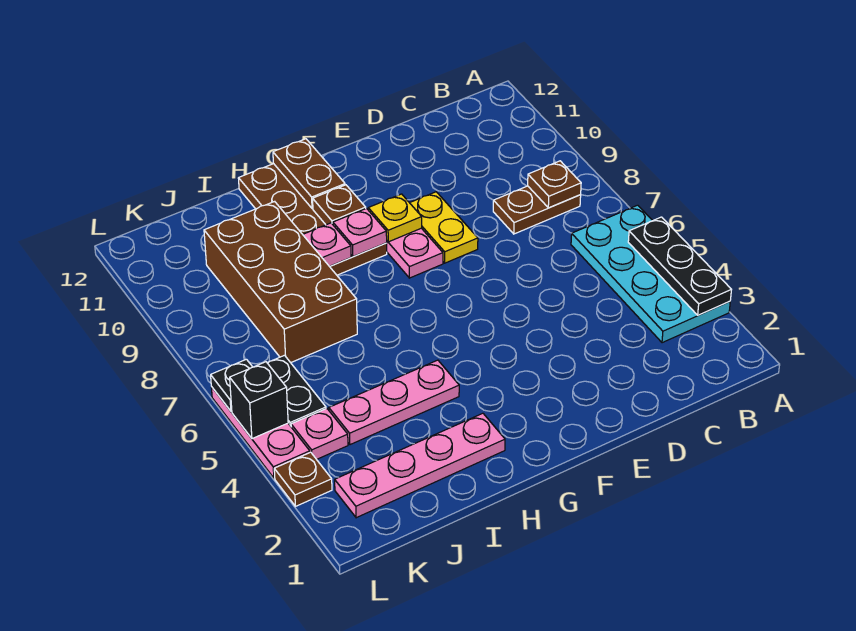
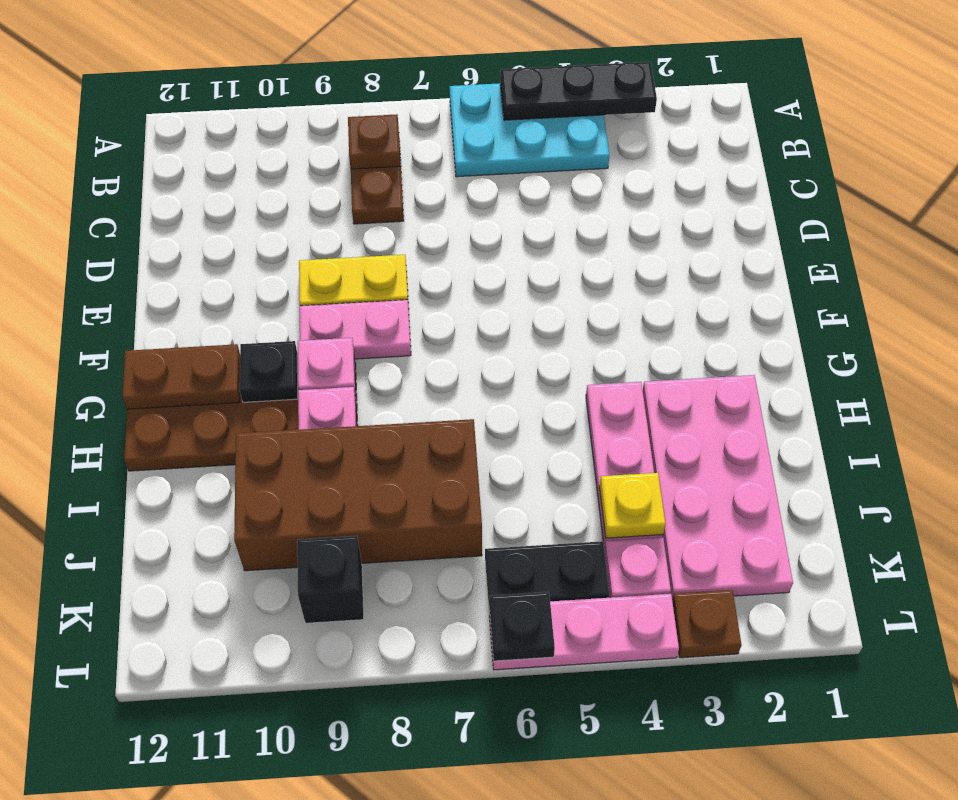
cyan 2x4 plate [571,205,730,343] -> cyan 2x3 plate [450,83,609,177]
yellow 1x1 plate [368,194,422,242] -> yellow 1x1 plate moved to [600,473,666,538]
brown 1x1 plate [313,185,366,225] -> black 1x1 plate [240,341,298,402]
pink 1x4 plate [335,413,505,518] -> pink 2x4 plate [643,375,793,600]
black 1x1 brick [230,362,288,439] -> black 1x1 brick moved to [297,536,364,623]

